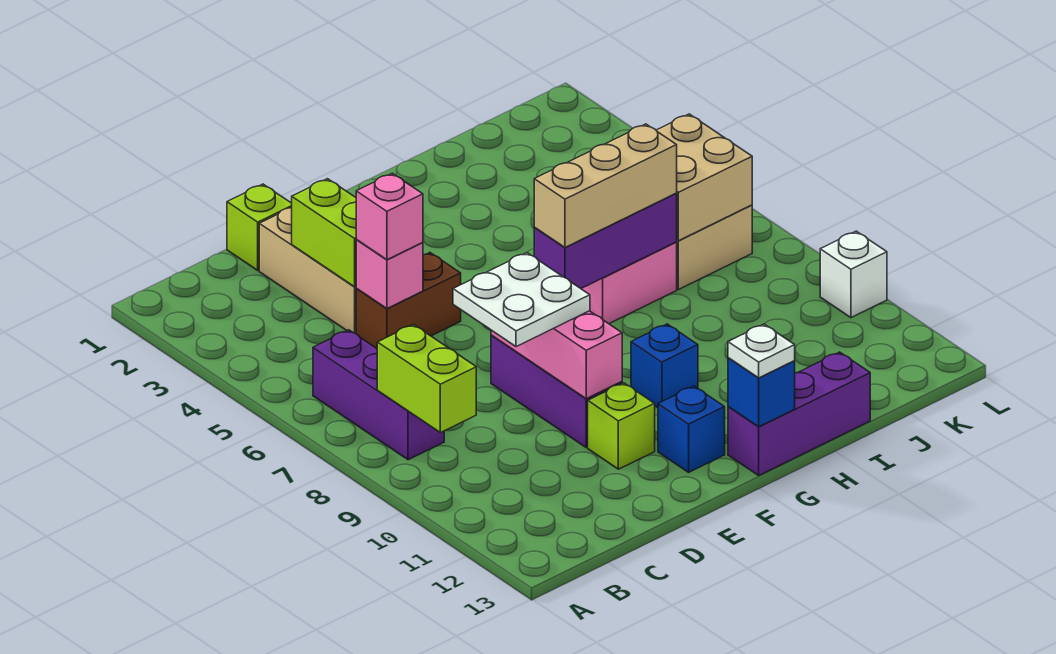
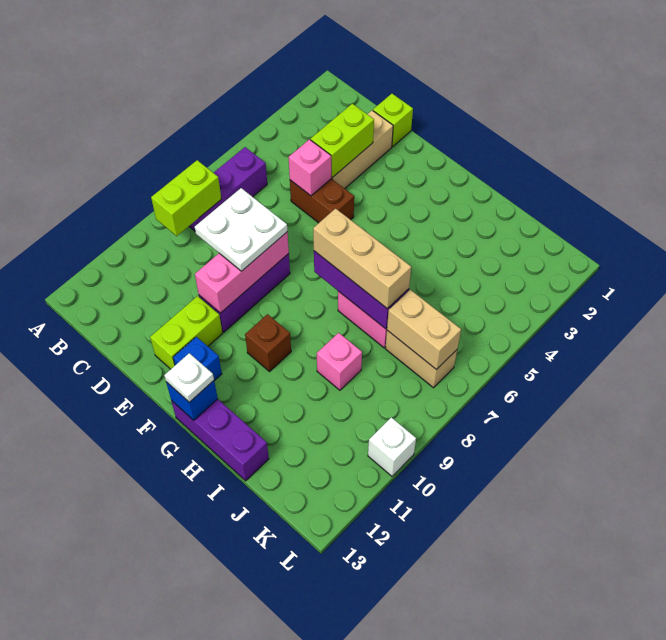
pink 1x1 brick [356,173,423,260] -> pink 1x1 brick moved to [317,333,362,390]
lime 1x1 brick [588,383,655,469] -> lime 1x2 brick [150,296,223,369]
blue 1x1 brick [631,324,698,408] -> brown 1x1 brick [245,314,291,372]
tan 2x2 brick [656,114,752,241] -> tan 1x2 brick [387,290,461,370]

